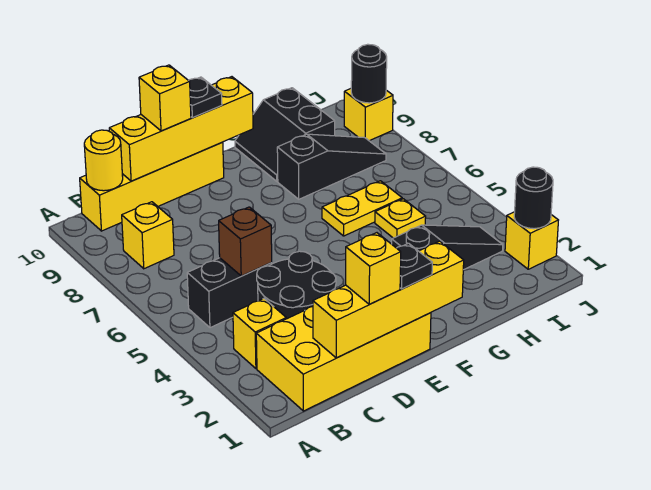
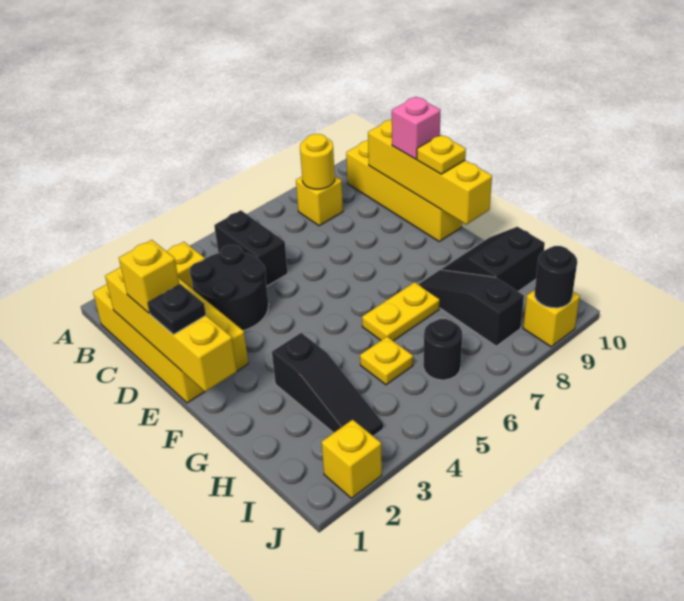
yellow 1x1 round brick [84,130,123,191] -> yellow 1x1 round brick moved to [300,134,335,189]
brown 1x1 brick [219,207,272,276] -> none
yellow 1x1 brick [139,65,191,131] -> pink 1x1 brick [392,97,441,159]
black 1x1 plate [189,77,222,118] -> yellow 1x1 plate [417,135,466,174]
yellow 1x2 plate [322,181,402,236] -> yellow 1x2 plate turned to [362,282,440,341]
black 1x3 slope [277,134,386,199] -> black 1x3 slope turned to [418,270,524,346]
black 1x1 round brick [514,167,553,229] -> black 1x1 round brick moved to [424,319,462,380]

